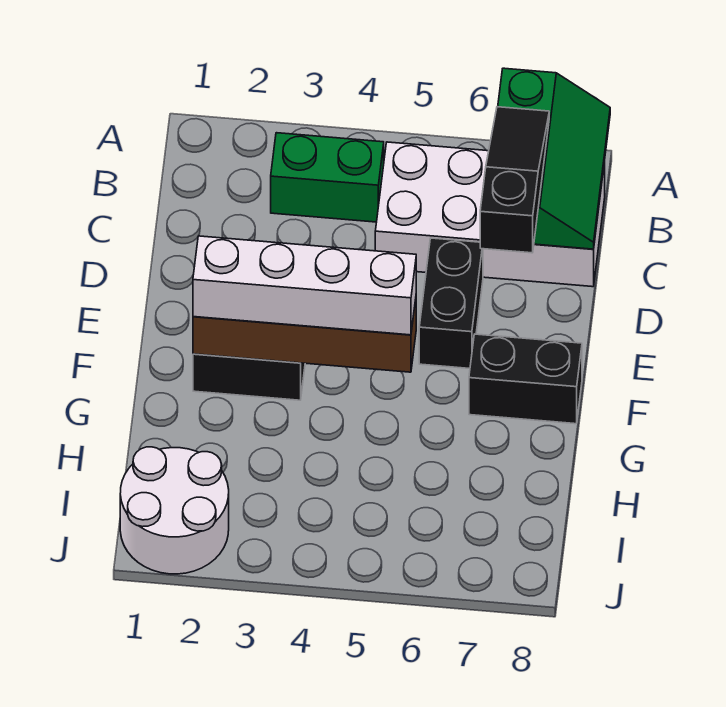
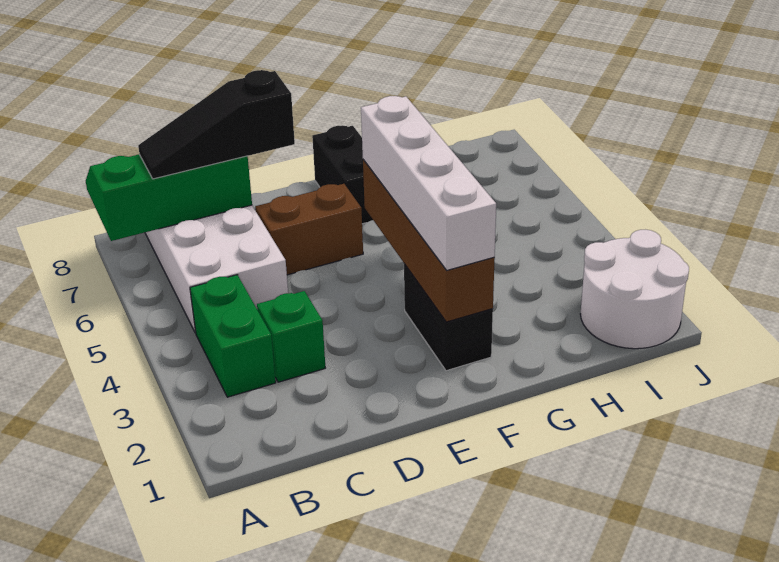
none -> green 1x1 brick [257,291,325,382]
black 1x2 brick [419,238,483,369] -> brown 1x2 brick [255,184,363,275]

